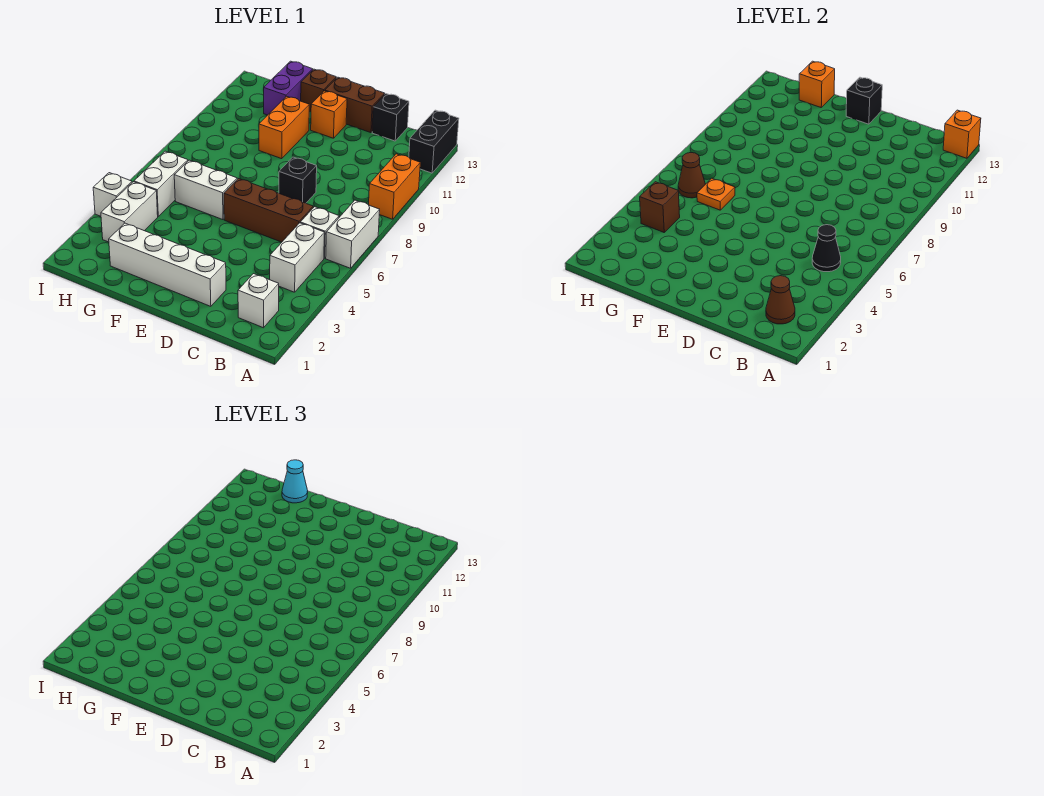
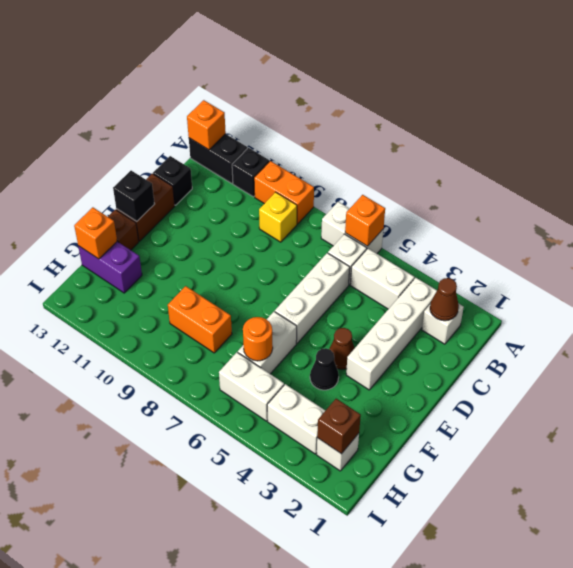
black 1x1 cone [812,225,841,272] -> black 1x1 cone moved to [310,348,339,390]
none -> yellow 1x1 brick [259,192,297,242]
brown 1x3 brick [224,179,313,242] -> white 1x3 brick [275,253,350,343]
white 1x4 brick [109,223,226,306] -> white 1x4 brick moved to [346,278,437,390]
black 1x1 brick [279,157,317,203] -> black 1x1 brick moved to [232,148,269,197]
orange 1x1 brick [311,91,347,138] -> orange 1x1 brick moved to [345,195,385,246]
orange 1x2 brick [259,96,309,159] -> orange 1x2 brick moved to [168,286,232,353]
orange 1x1 plate [697,178,735,210] -> orange 1x1 round brick [243,317,273,361]
cyan 1x1 cone [282,460,308,503] -> none
brown 1x1 brick [640,182,680,232] -> brown 1x1 brick moved to [317,399,361,454]
brown 1x1 cone [678,153,705,198] -> brown 1x1 cone moved to [329,328,355,369]
white 1x1 brick [93,173,132,216] -> white 1x1 brick moved to [317,433,359,471]

